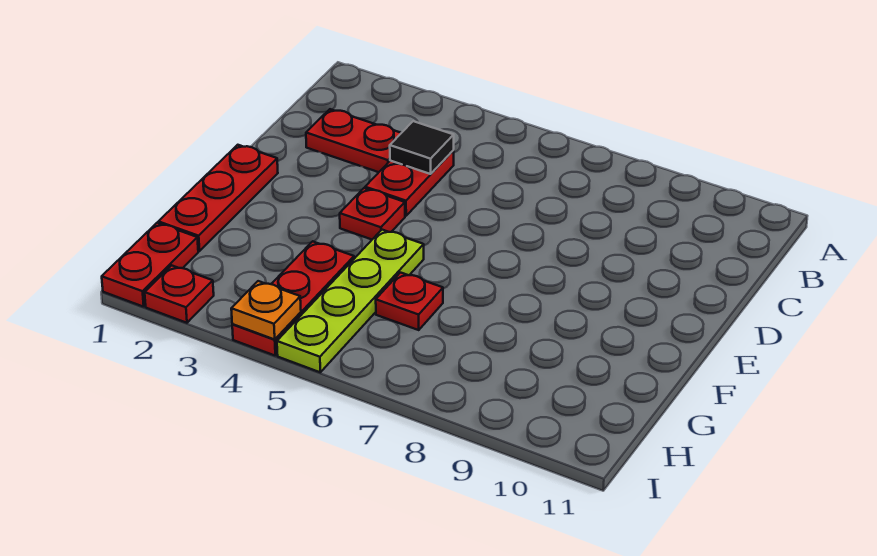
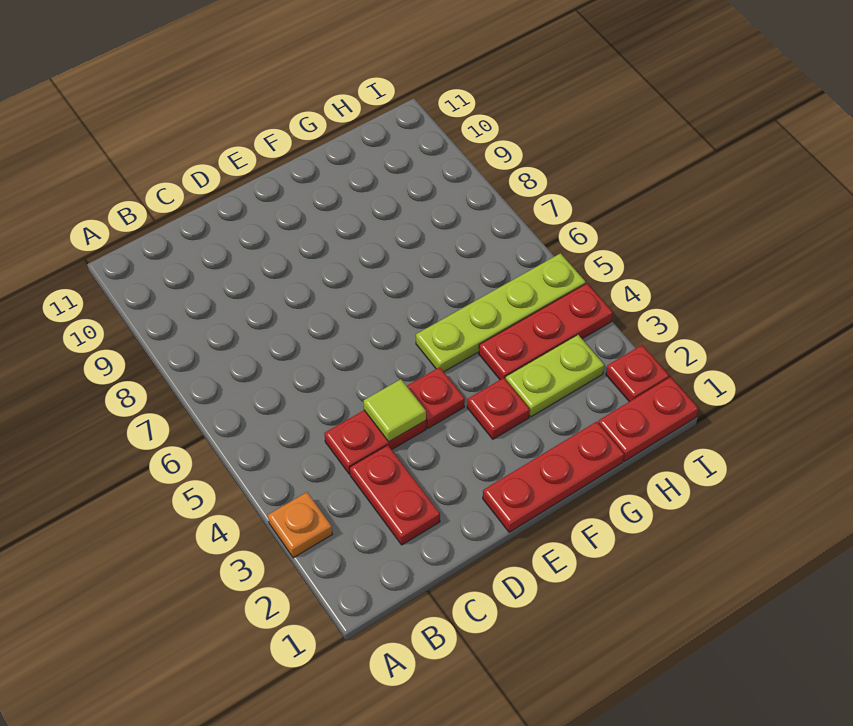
black 1x1 tile [390,121,454,174] -> none
none -> lime 1x1 tile [364,379,426,442]
none -> lime 1x2 plate [506,335,604,417]
red 1x1 plate [376,273,443,330] -> red 1x1 plate moved to [467,378,530,439]
orange 1x1 plate [231,281,301,339] -> orange 1x1 plate moved to [268,492,333,558]

